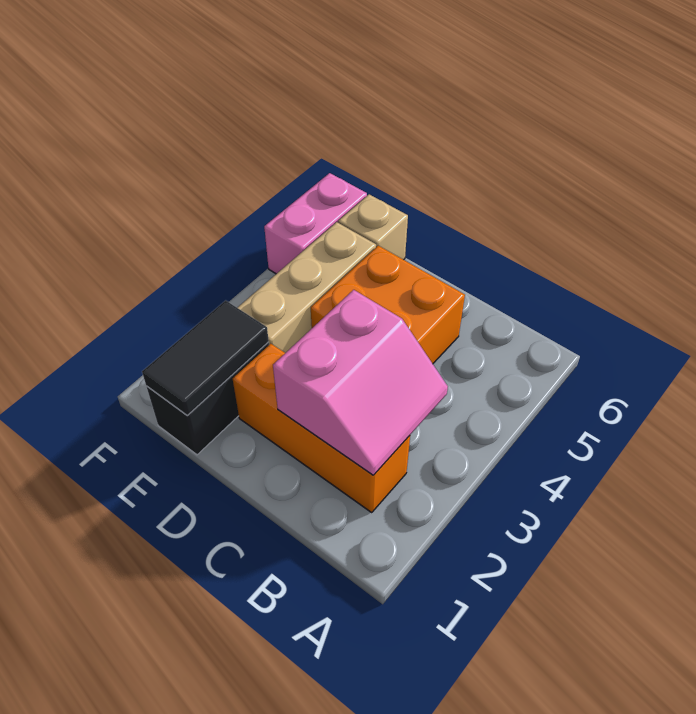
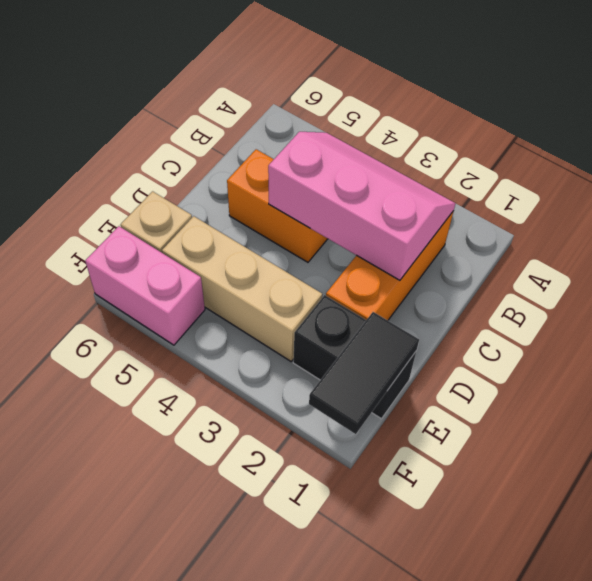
pink 2x2 slope [273,290,448,475] -> pink 2x3 slope [268,132,456,280]
orange 2x2 brick [311,246,465,364] -> orange 1x2 brick [227,149,328,262]
black 1x2 tile [142,300,269,416] -> black 1x2 tile turned to [309,312,419,434]

